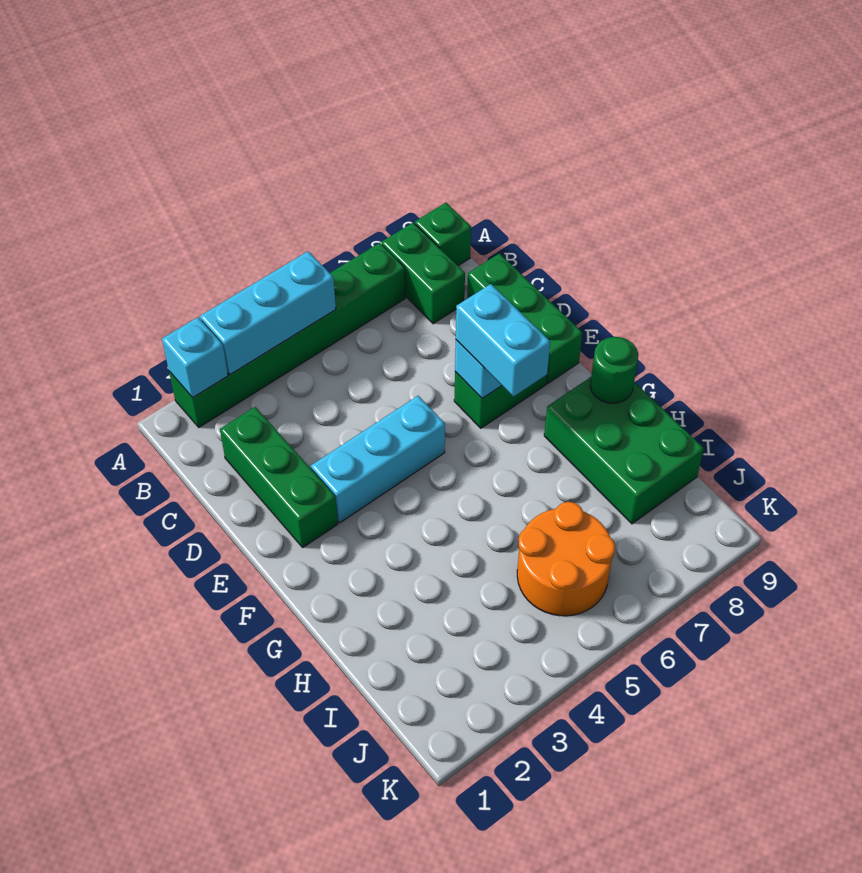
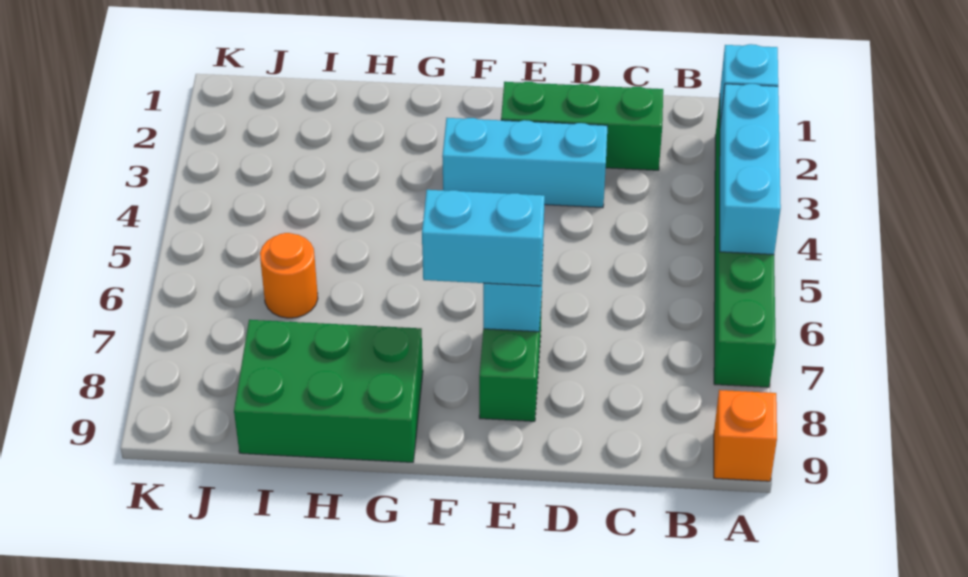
green 1x2 brick [382,223,465,324] -> none
green 1x1 brick [415,203,471,266] -> orange 1x1 brick [714,390,777,481]
green 1x3 brick [467,253,582,383] -> none
cyan 1x3 brick [311,396,445,523] -> cyan 1x3 brick turned to [442,118,607,208]
green 1x1 round brick [590,337,638,403] -> none
orange 2x2 round brick [517,502,615,616] -> orange 1x1 round brick [260,233,318,318]

